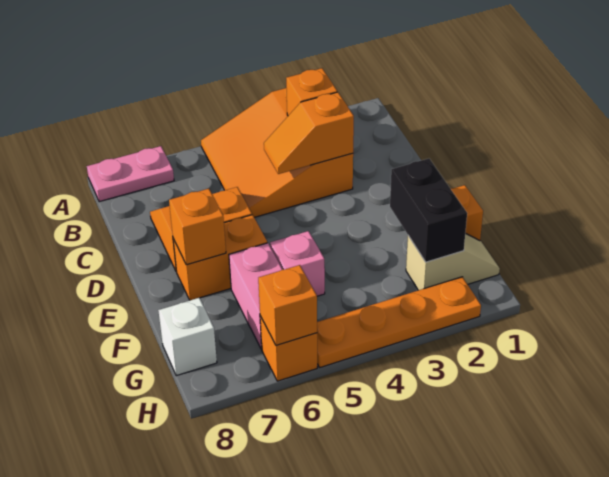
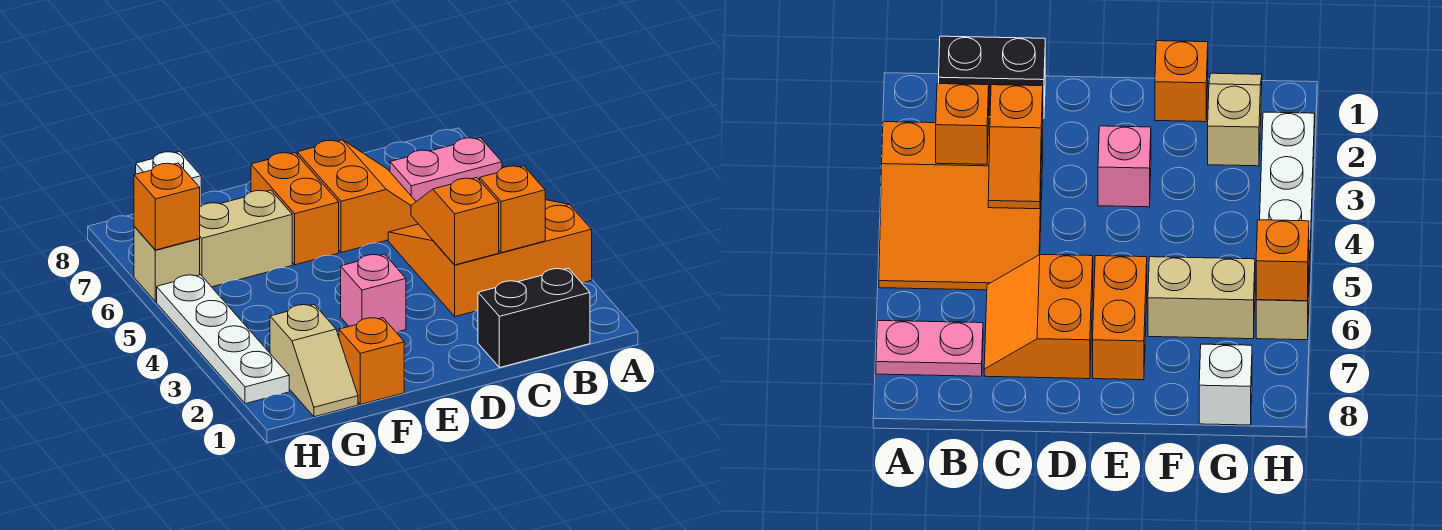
pink 1x2 plate [87,146,174,202] -> pink 1x2 plate turned to [390,138,502,201]
orange 1x1 brick [169,189,226,265] -> none
black 1x2 brick [390,159,467,262] -> black 1x2 brick moved to [478,268,590,368]
pink 1x1 brick [270,231,325,296] -> pink 1x1 brick moved to [341,254,406,332]
pink 1x2 brick [229,243,283,349] -> tan 1x2 brick [200,190,292,287]
orange 1x4 plate [317,277,481,368] -> white 1x4 plate [157,275,289,404]
orange 1x1 brick [260,316,317,381] -> tan 1x1 brick [134,226,200,302]

